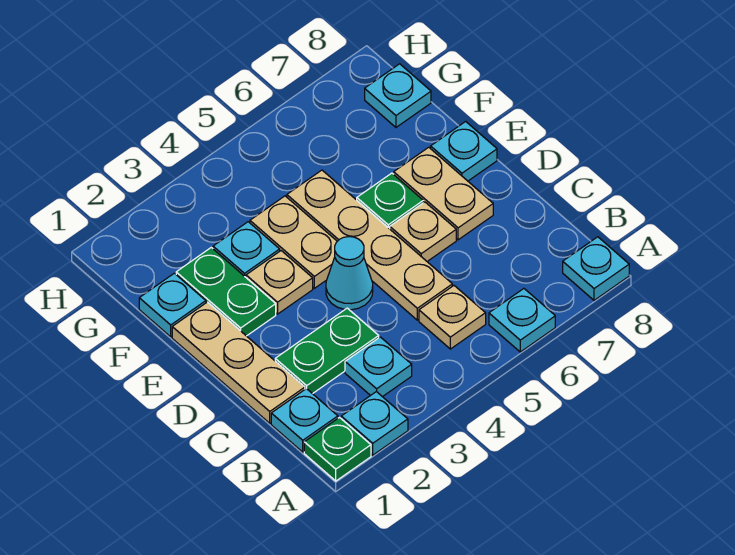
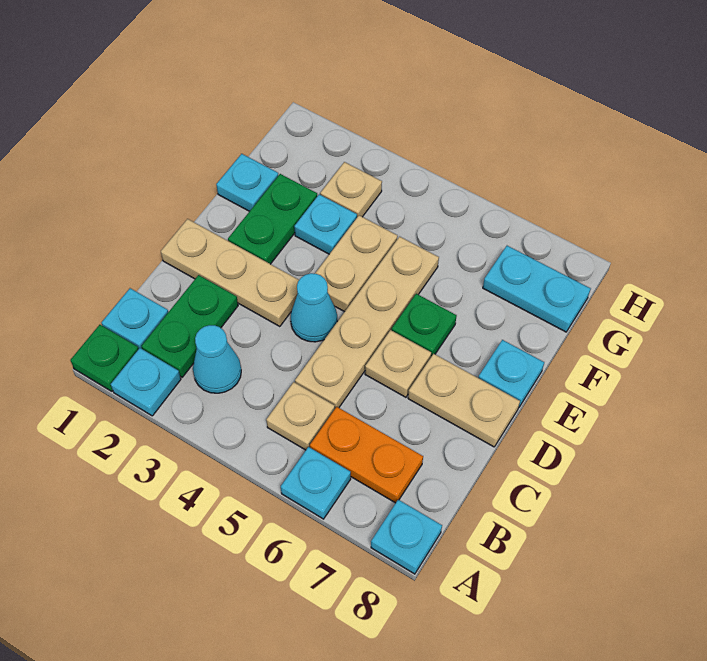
cyan 1x1 plate [345,337,412,397] -> cyan 1x1 cone [193,325,241,393]
none -> orange 1x2 plate [310,407,423,503]
tan 1x3 plate [172,302,305,423] -> tan 1x3 plate turned to [161,219,299,327]
green 1x2 plate [275,308,379,394] -> green 1x2 plate turned to [141,275,238,377]
tan 1x2 plate [394,147,493,240] -> tan 1x2 plate turned to [408,354,520,447]
tan 1x1 plate [246,251,313,314] -> tan 1x1 plate moved to [320,162,382,217]
cyan 1x1 plate [365,64,431,127] -> cyan 1x2 plate [483,246,591,332]

